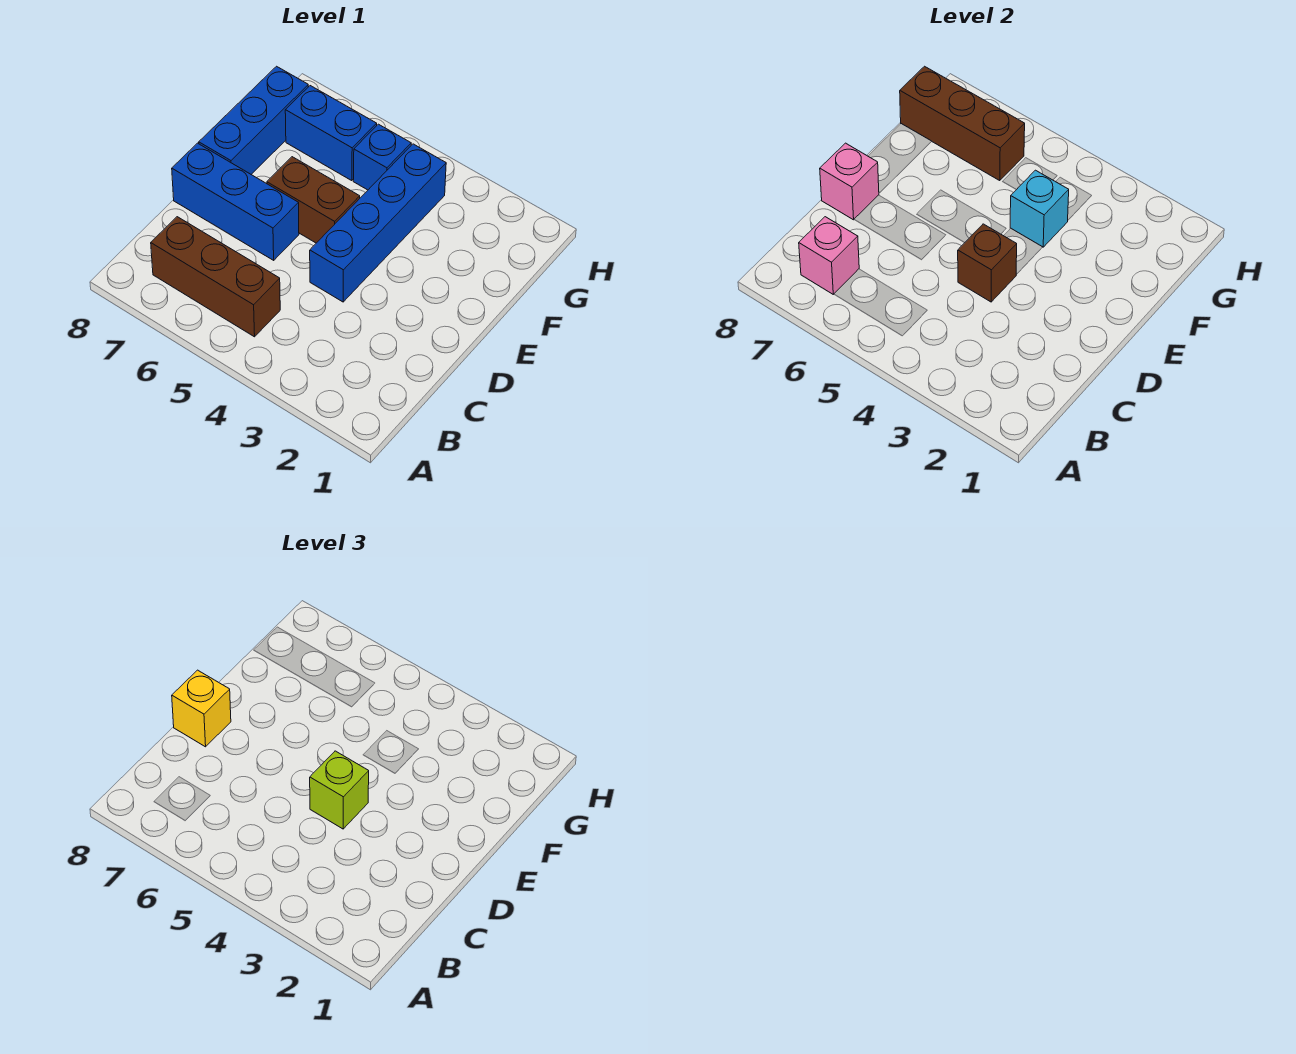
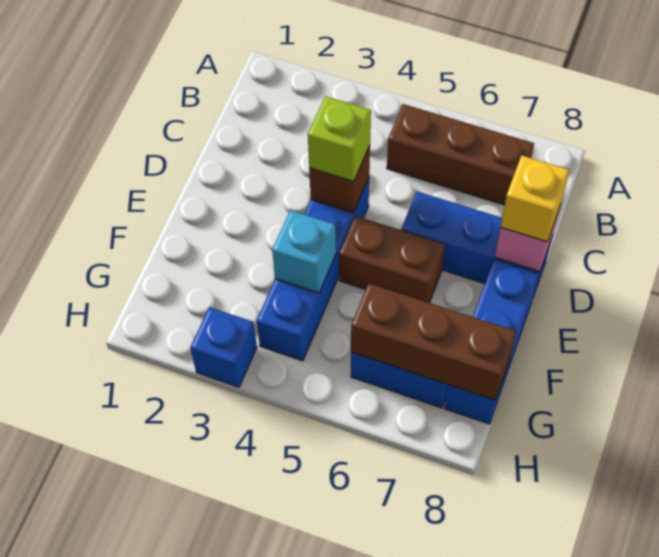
pink 1x1 brick [799,217,859,294] -> none
blue 1x1 brick [353,124,411,190] -> blue 1x1 brick moved to [190,307,257,387]

